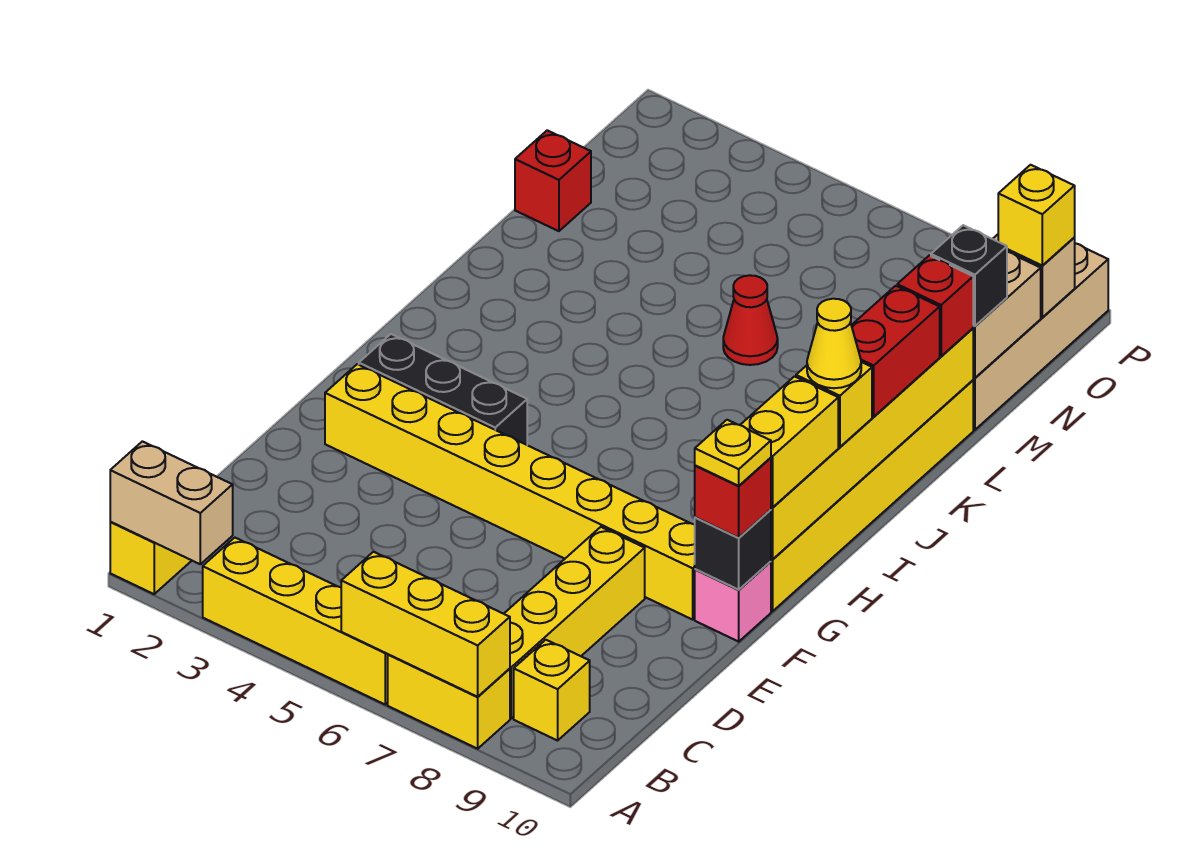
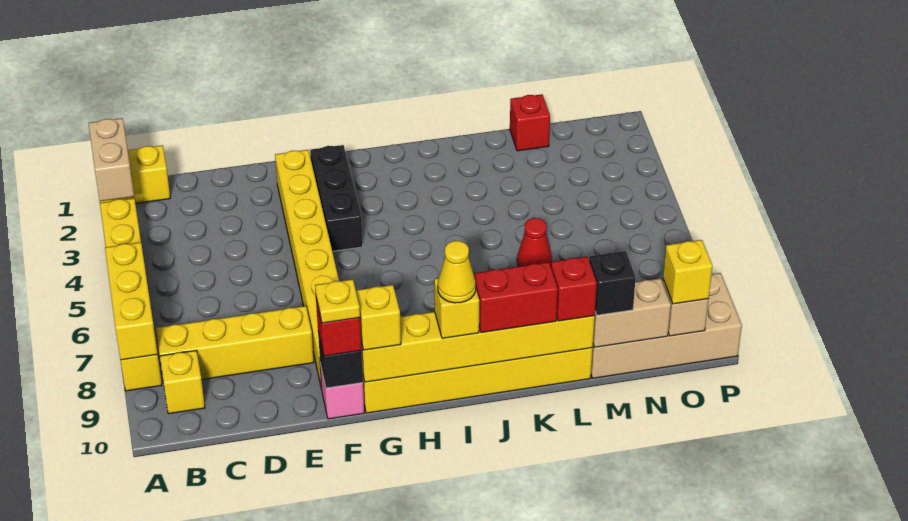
yellow 1x2 brick [741,377,838,508] -> yellow 1x1 brick [356,285,401,350]

